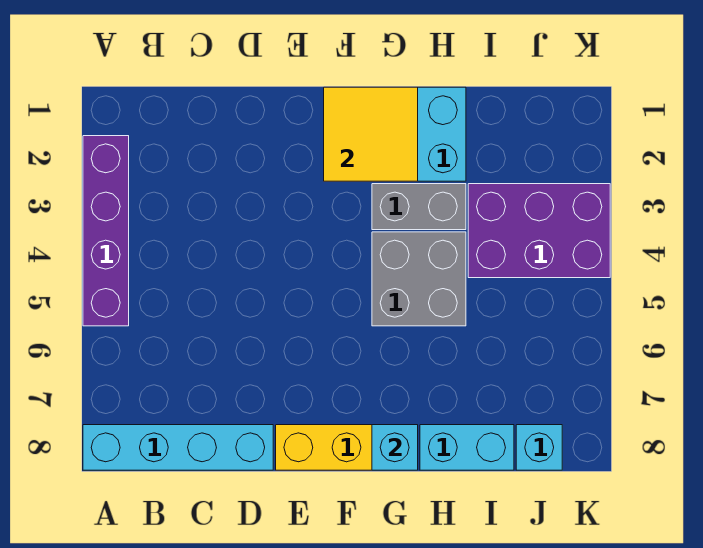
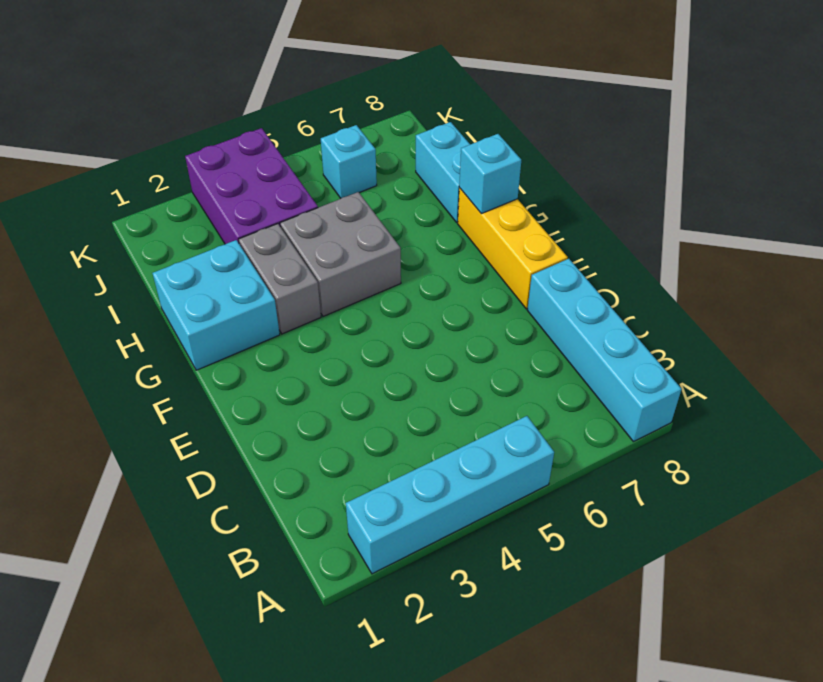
purple 1x4 brick [83,136,129,326] -> cyan 1x4 brick [346,416,554,574]
yellow 2x2 tile [324,87,418,181] -> none
cyan 1x1 brick [516,425,562,470] -> cyan 1x1 brick moved to [321,125,377,198]

